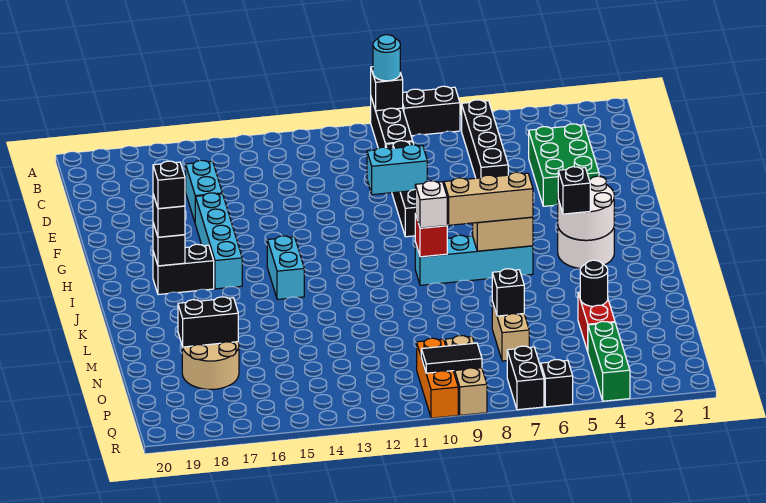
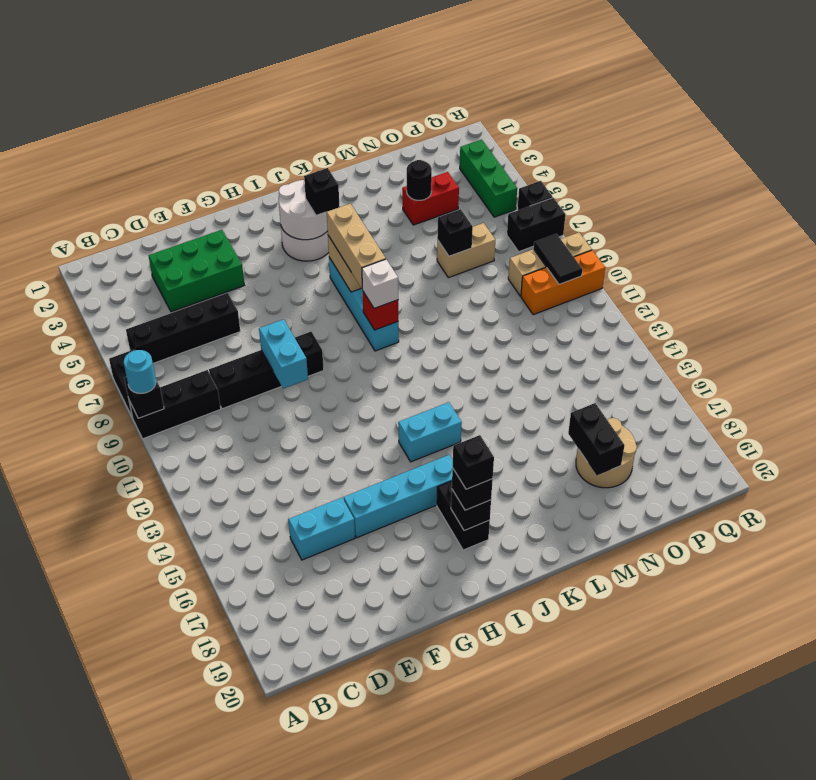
green 1x3 brick [588,321,630,401] -> green 1x3 brick turned to [460,139,517,217]

